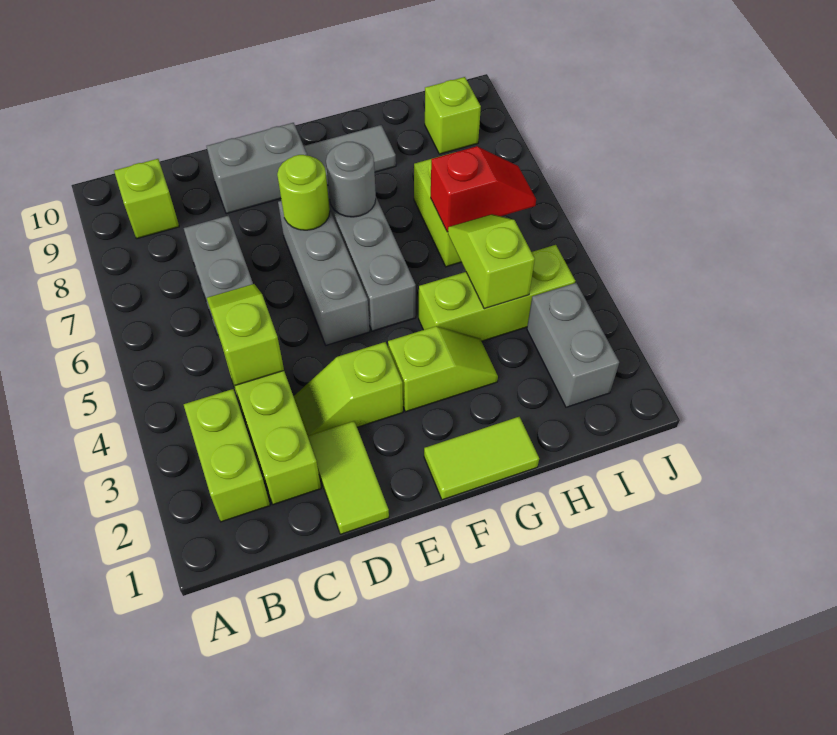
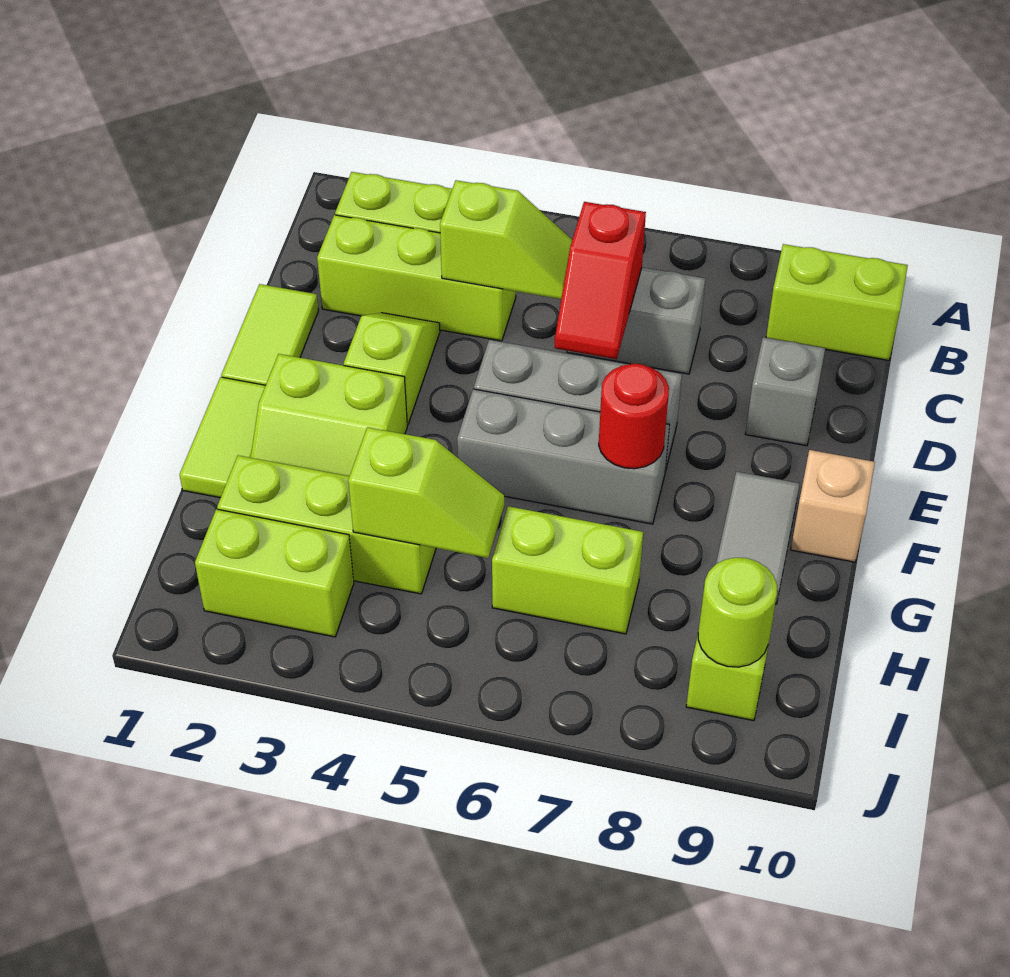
lime 1x1 brick [114,159,179,239] -> lime 1x2 brick [766,244,908,360]
lime 1x2 tile [308,421,389,534] -> lime 1x2 tile turned to [221,284,319,385]
grey 1x2 brick [207,123,307,214] -> grey 1x1 brick [745,337,825,446]
lime 1x1 round brick [277,155,330,230] -> lime 1x1 round brick moved to [698,558,777,667]
lime 1x2 slope [388,326,498,412] -> lime 2x2 slope [251,354,407,476]
grey 1x1 round brick [326,142,376,217] -> red 1x1 round brick [599,364,669,469]
none -> tan 1x1 brick [791,450,875,562]
lime 1x3 brick [419,245,575,341] -> lime 1x3 brick turned to [217,455,436,594]
red 1x2 slope [431,146,536,232] -> red 1x2 slope moved to [555,202,646,359]
grey 1x2 brick [527,283,619,407] -> lime 1x2 brick [195,509,354,637]

